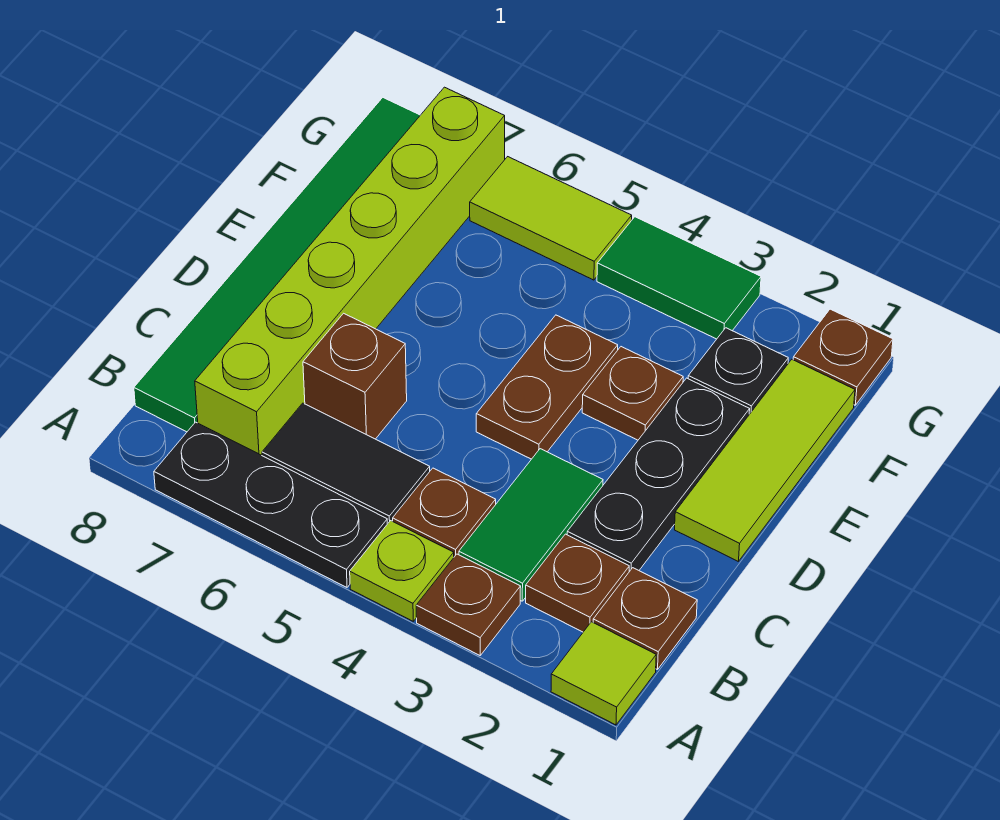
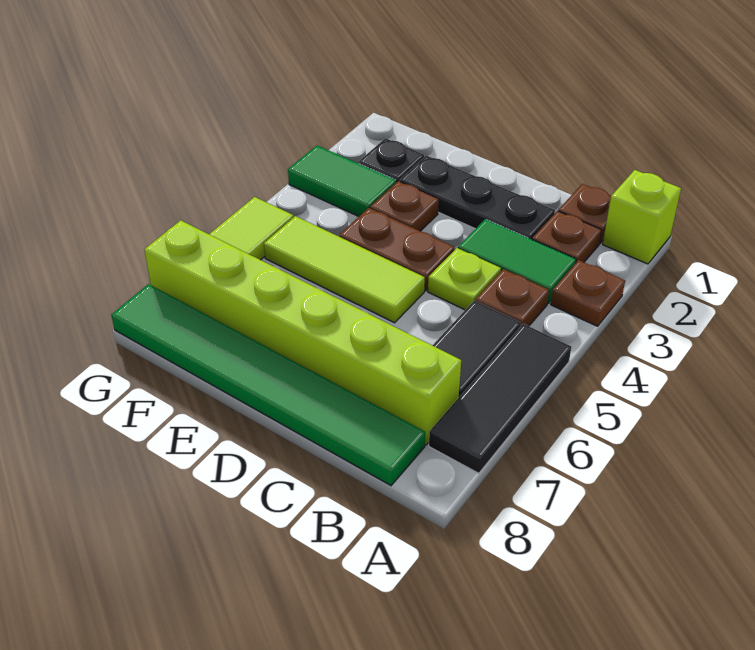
lime 1x1 tile [551,622,656,725] -> lime 1x1 brick [603,170,681,264]
lime 1x1 plate [350,521,454,621] -> lime 1x1 plate moved to [428,248,501,310]
black 1x3 plate [154,422,387,587] -> black 1x3 tile [429,324,571,473]
brown 1x1 brick [303,313,407,439] -> none
lime 1x3 tile [675,360,855,562] -> lime 1x3 tile moved to [264,216,425,323]
brown 1x1 plate [793,309,893,405] -> none
green 1x2 tile [597,217,761,339] -> green 1x2 tile turned to [288,146,396,216]

